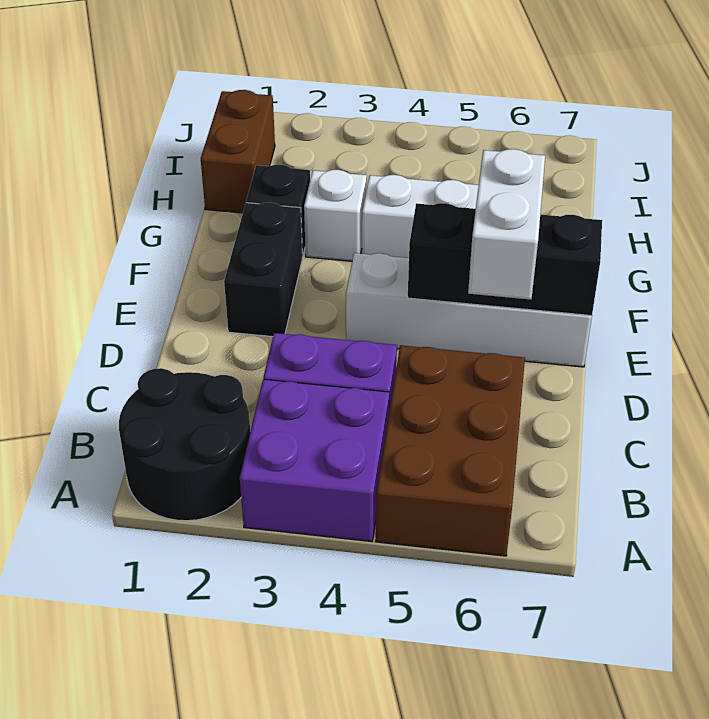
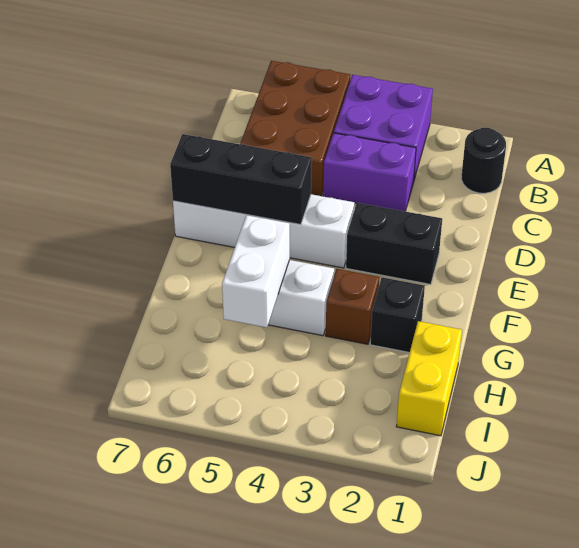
black 2x2 round brick [119,368,250,521] -> black 1x1 round brick [461,128,506,193]
white 1x2 brick [468,149,545,300] -> white 1x2 brick moved to [222,215,290,328]
black 1x2 brick [224,202,302,337] -> black 1x2 brick turned to [346,203,442,284]
white 1x1 brick [304,170,367,261] -> brown 1x1 brick [326,269,379,344]
brown 1x2 brick [201,90,275,213] -> yellow 1x2 brick [396,321,462,436]

